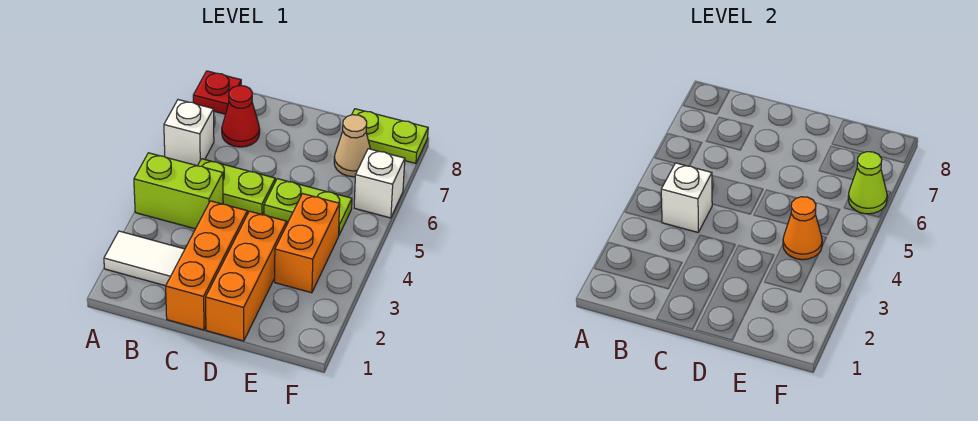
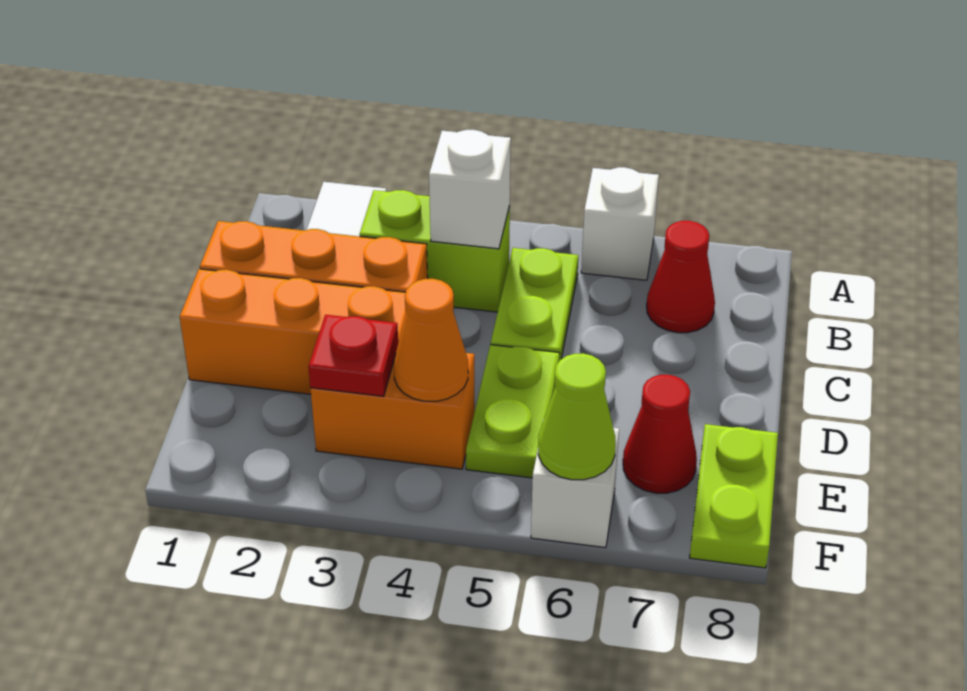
lime 1x2 brick [134,153,223,229] -> lime 1x2 brick turned to [359,190,510,312]
red 1x1 plate [193,71,241,114] -> red 1x1 plate moved to [308,315,398,396]
tan 1x1 cone [334,115,370,177] -> red 1x1 cone [623,375,697,493]

